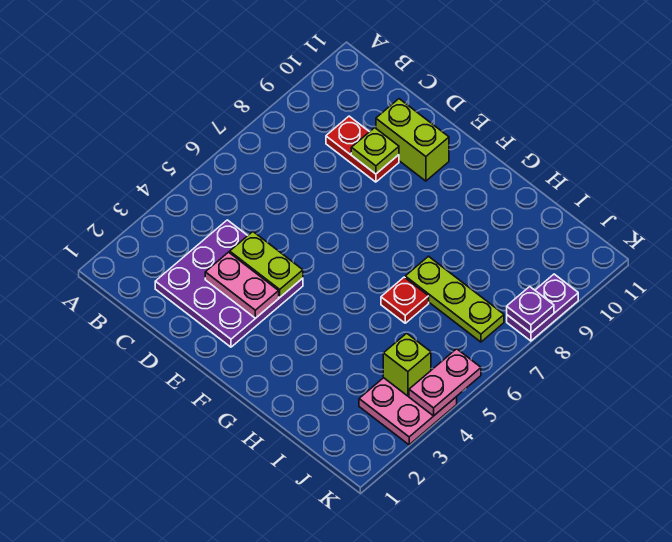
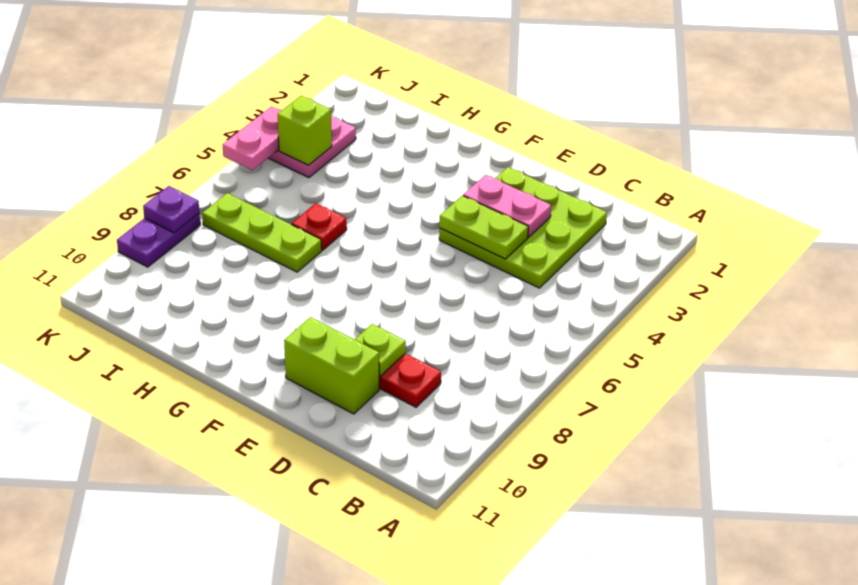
purple 3x3 plate [155,220,303,347] -> lime 3x3 plate [439,167,607,288]

